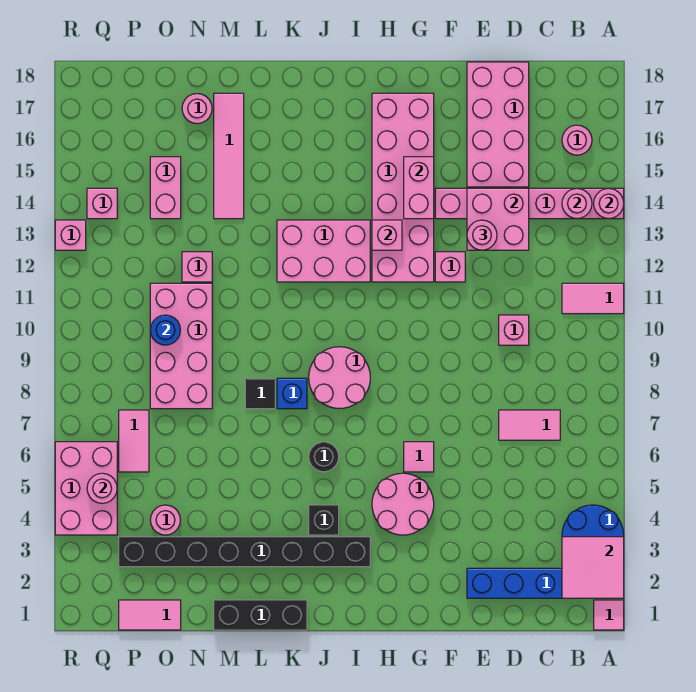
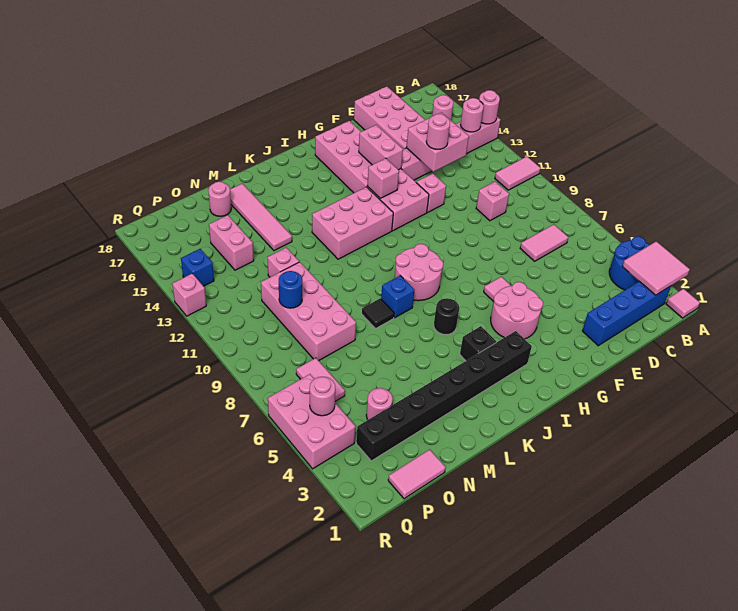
black 1x3 brick [214,600,307,630] -> none
pink 1x1 brick [87,188,117,219] -> blue 1x1 brick [181,249,214,286]

